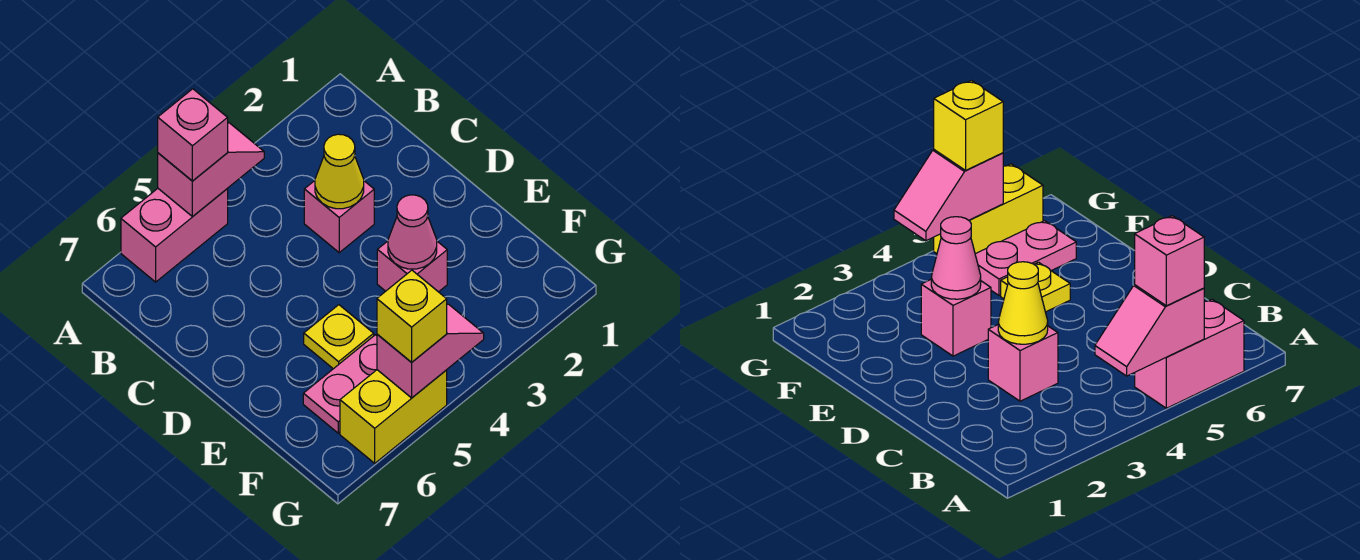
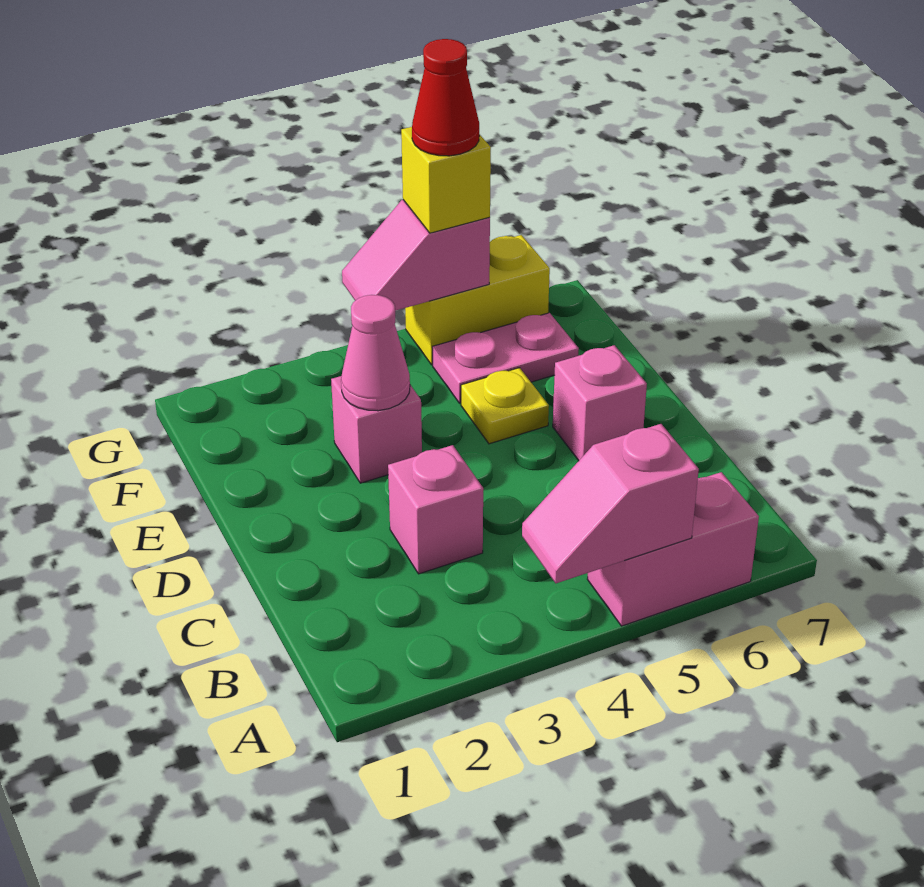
pink 1x1 brick [158,89,228,181] -> pink 1x1 brick moved to [553,345,647,461]
yellow 1x1 cone [315,134,364,209] -> none
none -> red 1x1 cone [412,39,479,156]

